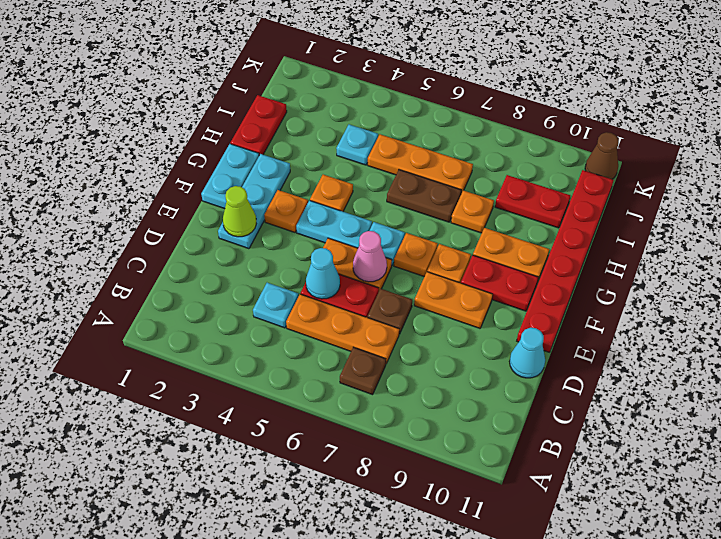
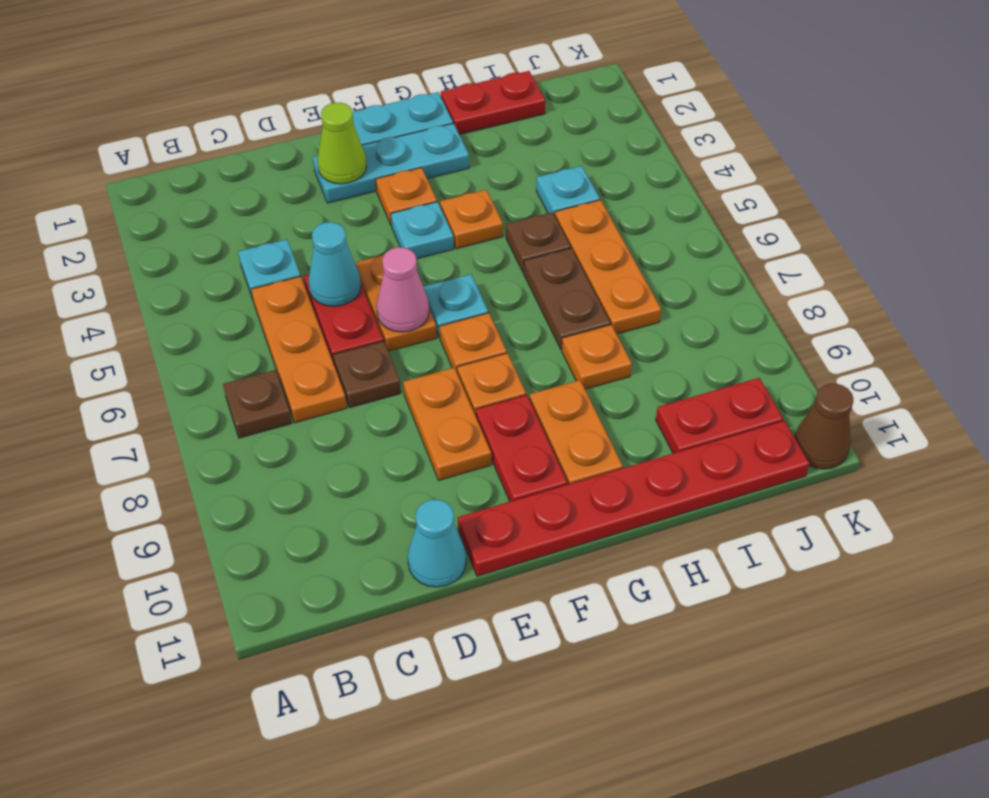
cyan 1x2 plate [296,201,372,248] -> cyan 1x1 plate [391,202,454,259]
none -> brown 1x1 plate [506,212,571,272]
red 1x2 plate [495,175,570,228] -> red 1x2 plate turned to [656,378,783,453]

